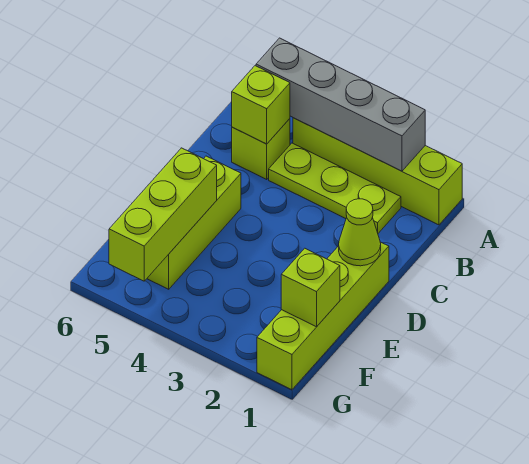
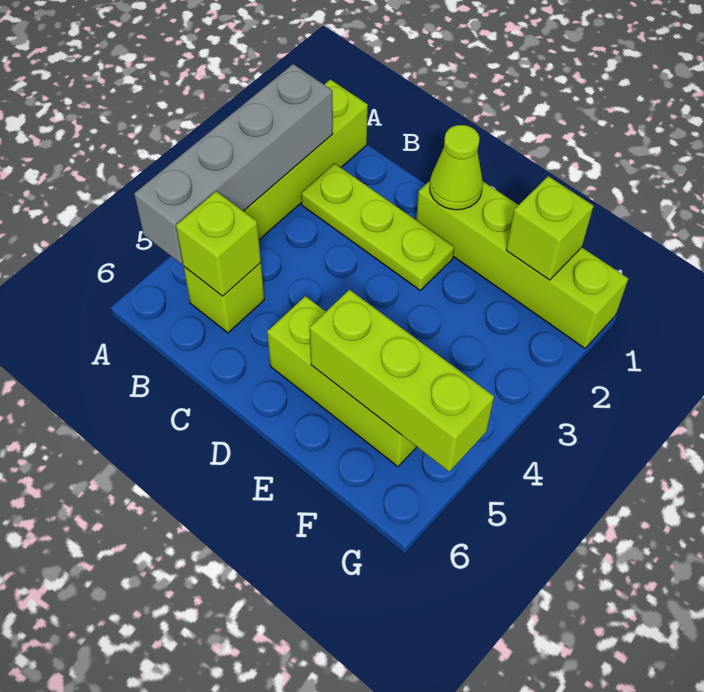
lime 1x3 plate [269,143,401,233] -> lime 1x3 plate turned to [301,164,454,290]

